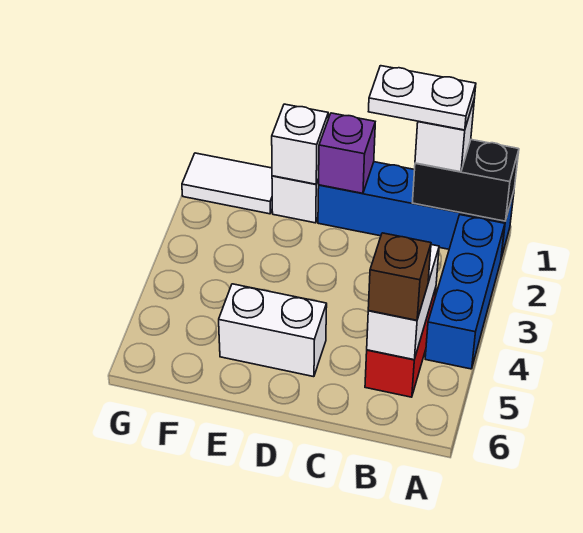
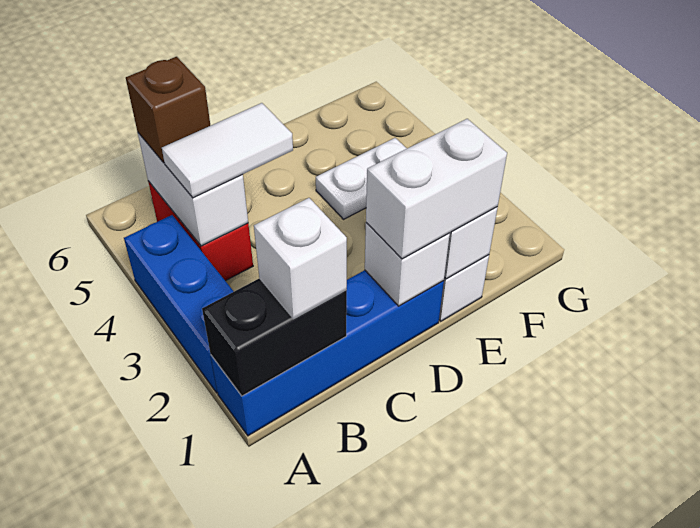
white 1x2 plate [368,66,476,130] -> white 1x2 plate moved to [316,138,407,219]
purple 1x1 brick [319,113,375,193] -> white 1x1 brick [365,223,450,306]
white 1x2 brick [219,284,327,377] -> white 1x2 brick moved to [366,119,507,259]
white 1x2 tile [182,153,272,214] -> white 1x2 tile moved to [162,103,293,198]

